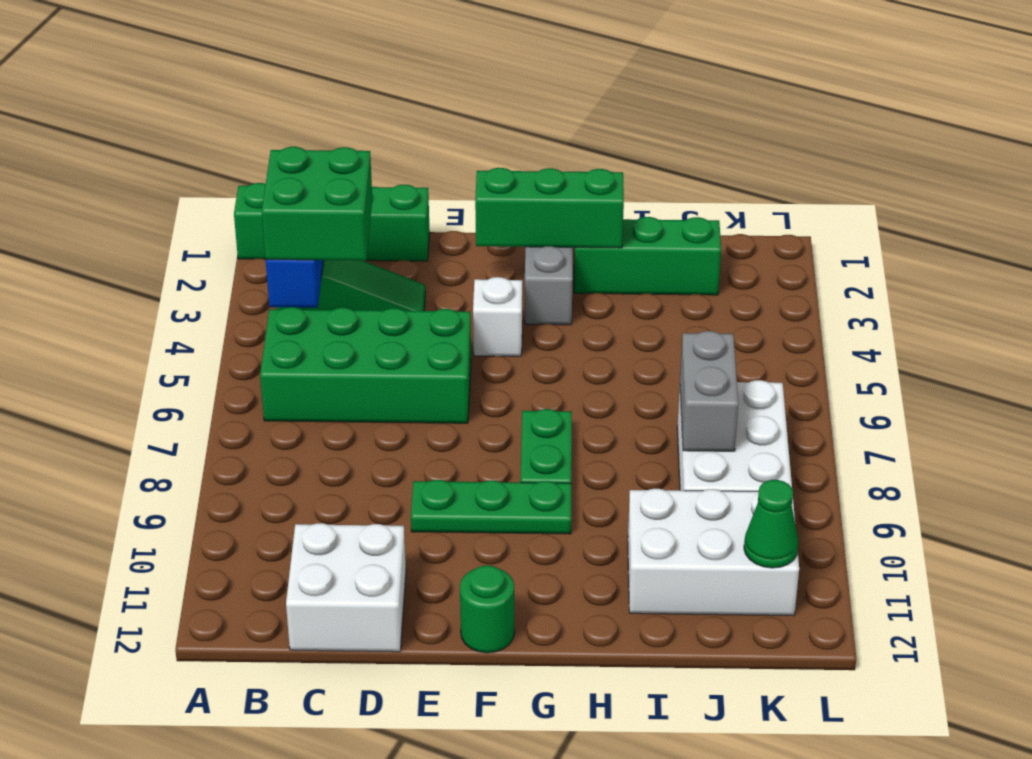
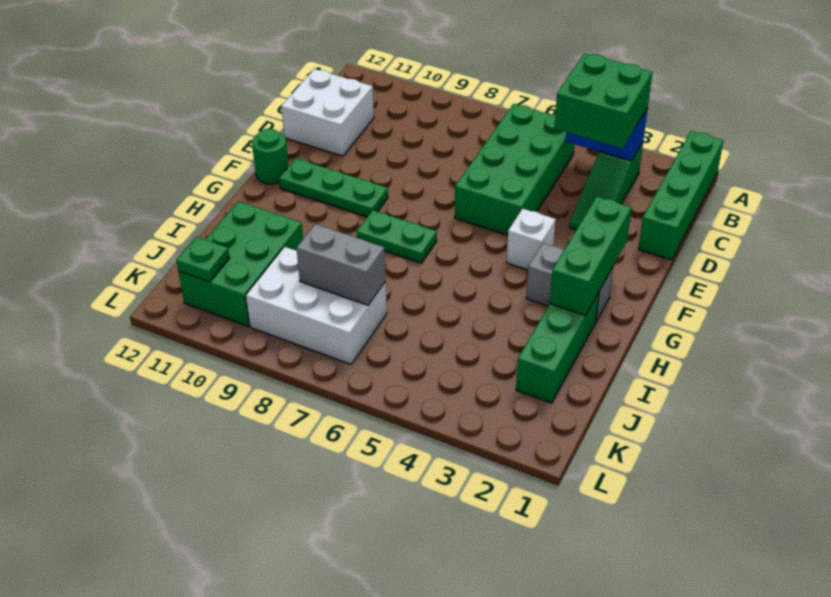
green 1x3 plate [411,480,571,534] -> green 1x3 plate turned to [279,158,388,217]
white 2x3 brick [628,489,799,615] -> green 2x3 brick [178,201,303,326]
green 1x1 cone [744,480,798,568] -> green 1x1 plate [176,237,229,282]

